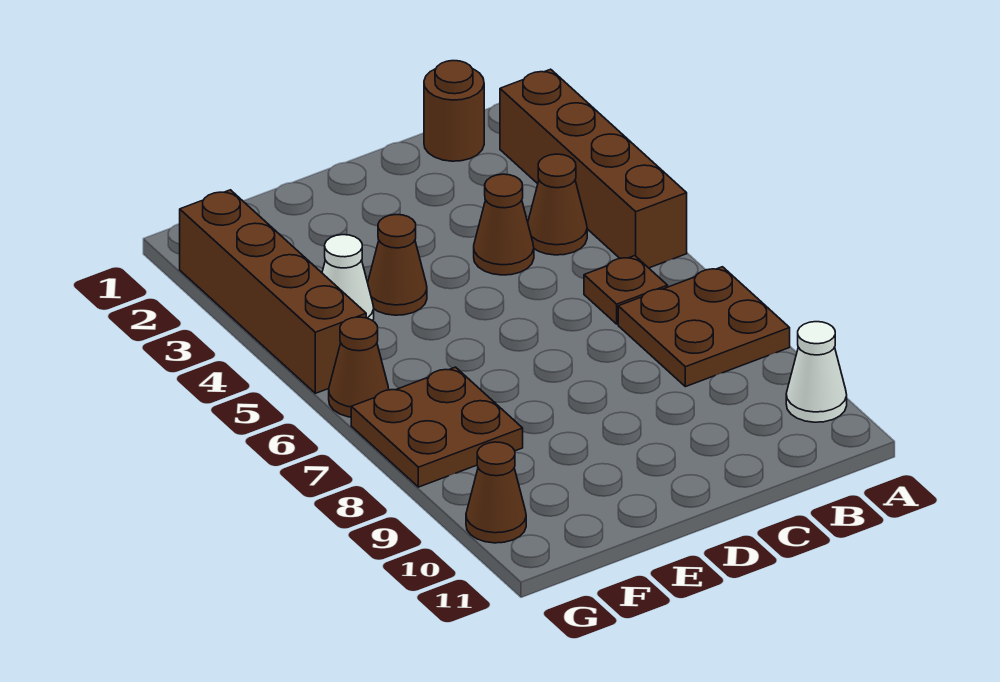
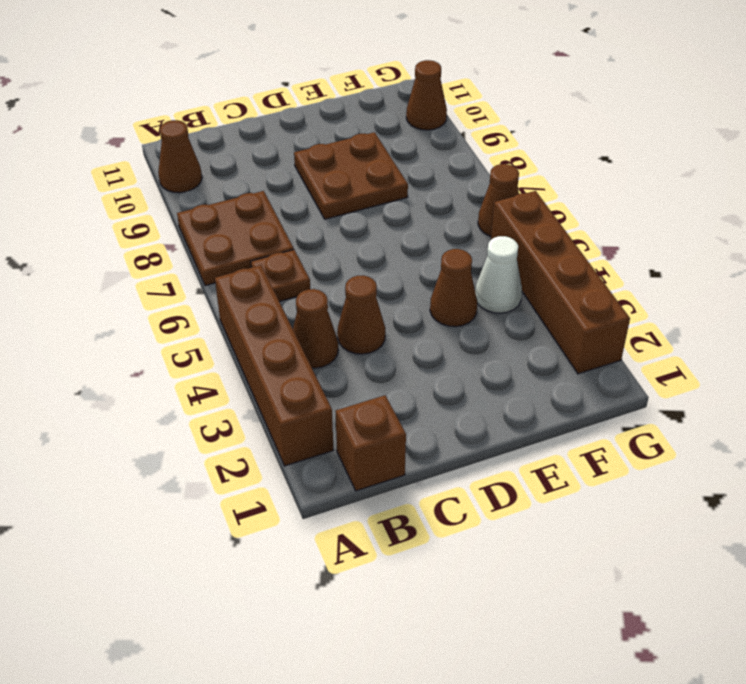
white 1x1 cone [786,322,847,422] -> brown 1x1 cone [158,120,202,193]
brown 1x1 round brick [424,61,484,161] -> brown 1x1 brick [336,395,406,491]
brown 2x2 plate [351,367,523,487] -> brown 2x2 plate moved to [294,132,408,219]

